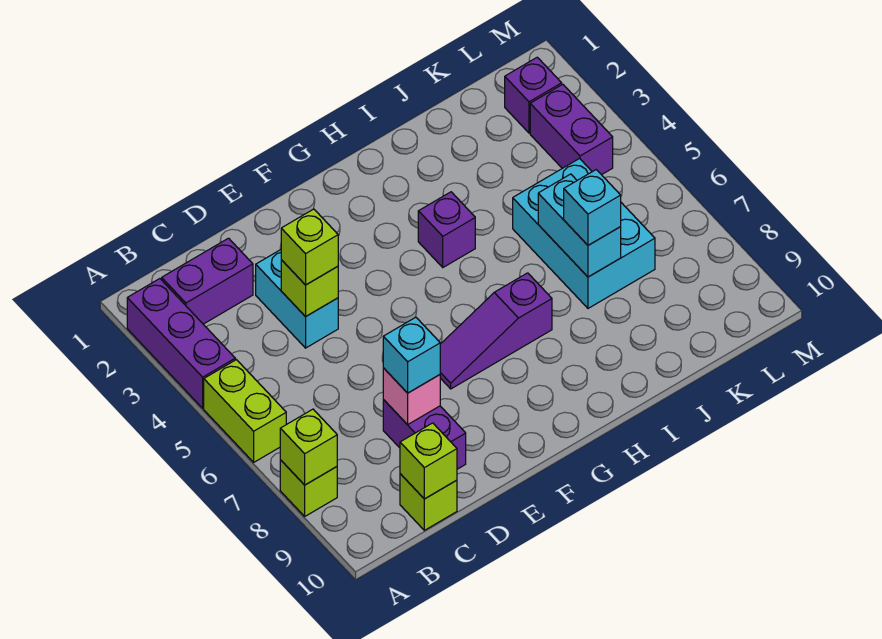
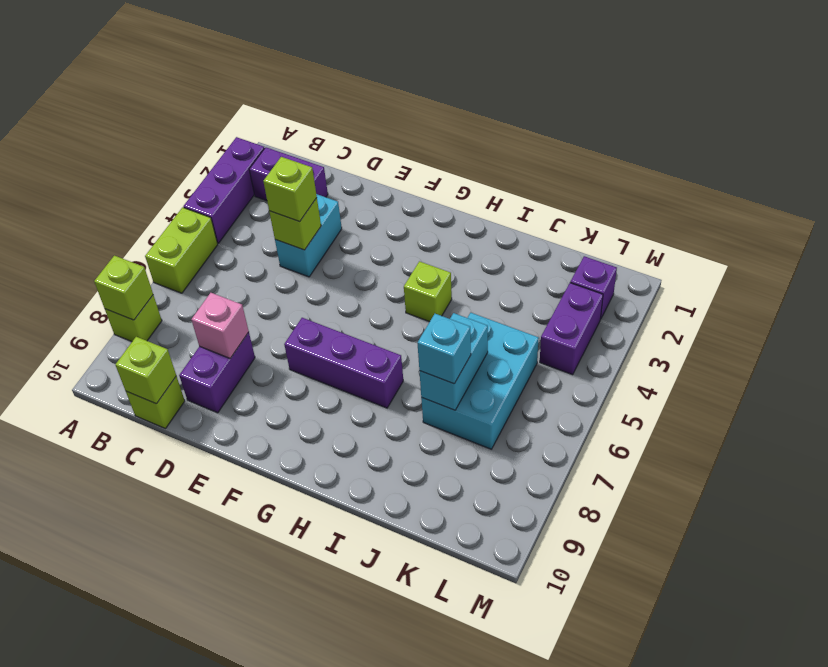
cyan 1x1 brick [383,317,440,393] -> none
purple 1x3 slope [440,273,552,389] -> purple 1x3 brick [284,318,403,408]
purple 1x1 brick [418,192,475,267] -> lime 1x1 brick [404,261,452,322]

